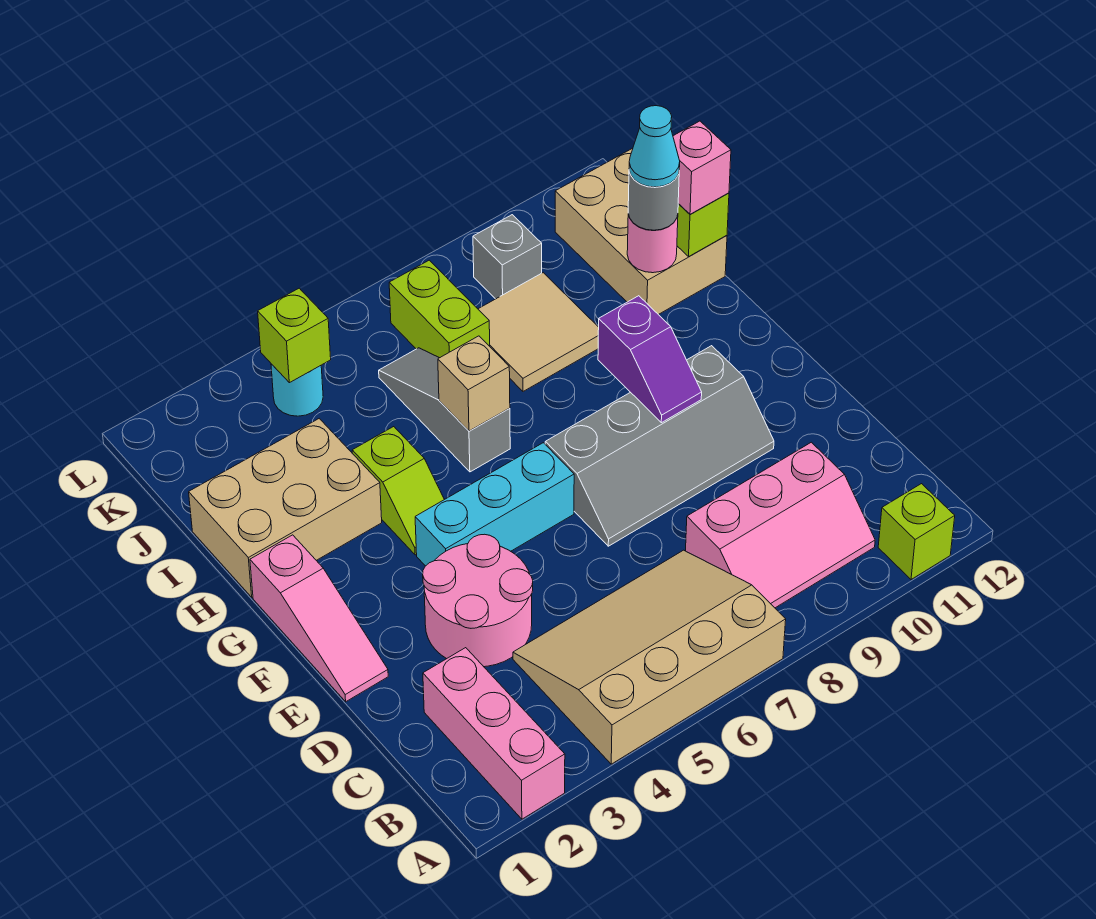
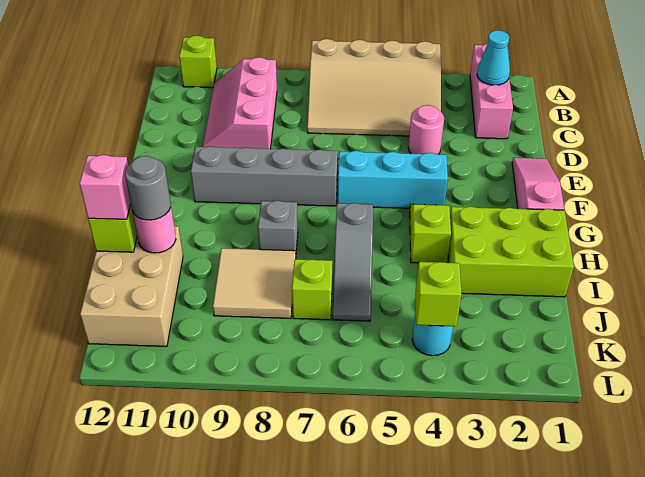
pink 2x3 slope [686,442,875,608] -> pink 2x3 slope turned to [203,57,277,149]
pink 2x2 round brick [423,534,533,667] -> pink 1x1 round brick [408,105,444,154]
purple 1x2 slope [598,296,702,423] -> none
tan 2x3 brick [189,419,382,597] -> lime 2x3 brick [448,206,574,297]
tan 1x1 brick [438,336,510,431] -> none
cyan 1x1 cone [629,106,680,187] -> cyan 1x1 cone moved to [477,30,510,85]
lime 1x2 brick [389,260,490,358] -> lime 1x1 brick [292,259,332,320]
grey 1x1 brick [473,215,542,299] -> grey 1x1 brick moved to [258,201,298,254]

